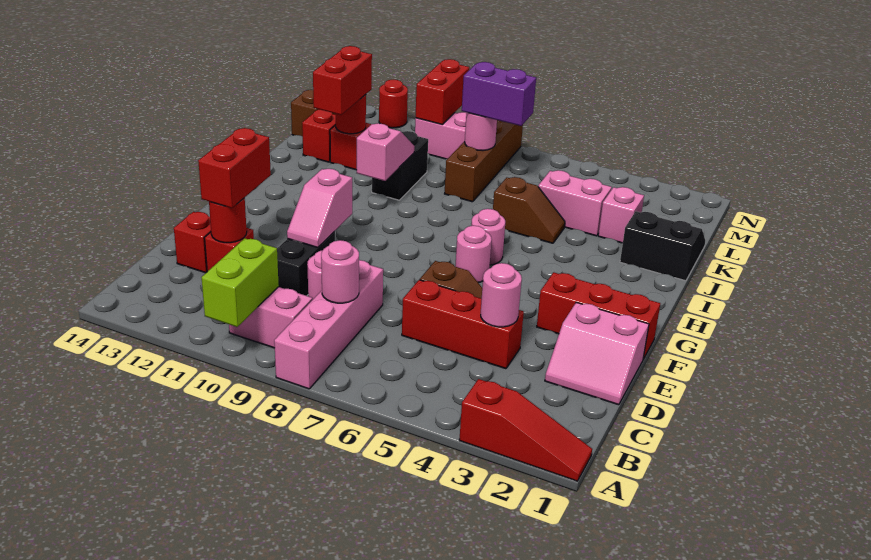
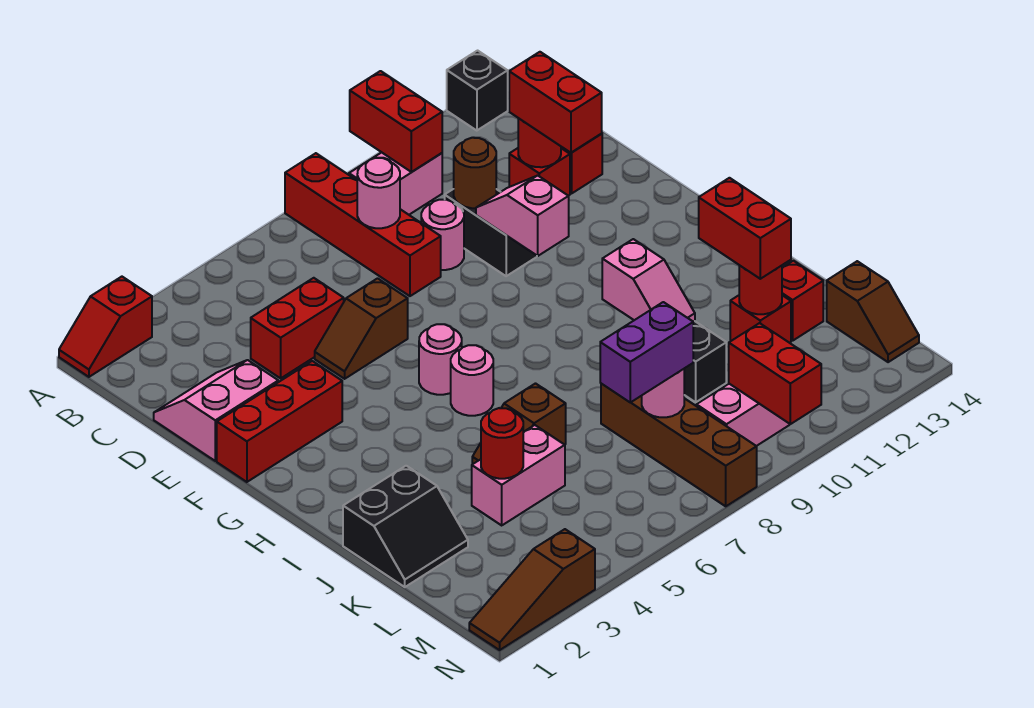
red 1x3 slope [459,379,592,481] -> red 1x2 slope [59,277,152,377]
pink 1x4 brick [274,260,383,389] -> red 1x4 brick [285,153,441,296]
lime 1x2 brick [201,238,279,327] -> red 1x2 brick [350,71,442,172]
none -> black 1x1 brick [447,51,508,131]
red 1x3 brick [402,280,524,369] -> red 1x2 brick [251,278,344,378]
pink 1x1 round brick [481,263,522,327] -> none
none -> brown 1x1 round brick [454,138,496,208]
pink 1x1 brick [598,187,644,243] -> none
none -> brown 1x3 slope [469,529,595,650]
red 1x1 round brick [379,80,408,128] -> red 1x1 round brick moved to [481,408,523,479]

